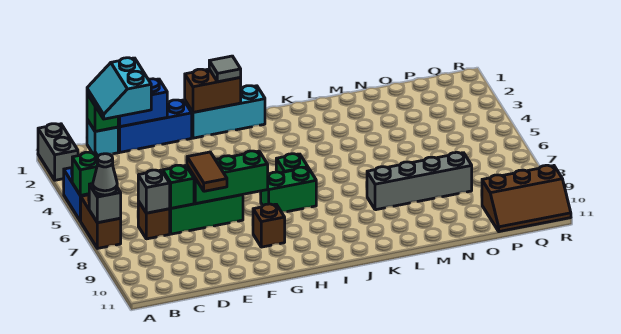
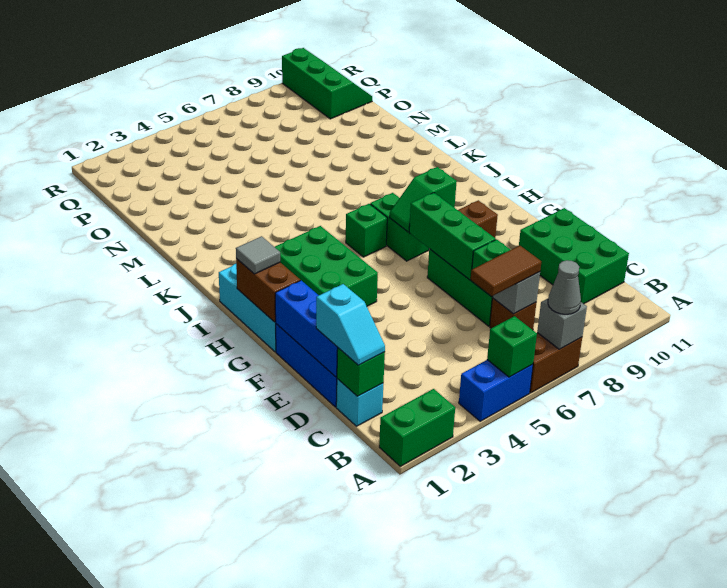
grey 1x2 brick [38,124,78,180] -> green 1x2 brick [379,389,455,466]
cyan 2x2 slope [87,58,151,119] -> cyan 1x2 slope [316,284,385,365]
none -> green 2x3 brick [519,208,629,304]
blue 1x2 brick [118,79,167,127] -> blue 1x3 brick [275,280,338,377]
brown 1x2 tile [187,152,227,191] -> brown 1x2 tile moved to [471,246,541,296]
none -> green 2x3 brick [275,226,378,306]
none -> green 1x2 slope [390,167,457,232]
grey 1x4 brick [367,152,472,210] -> none
brown 2x3 slope [482,165,571,232] -> green 2x3 slope [282,48,372,119]

